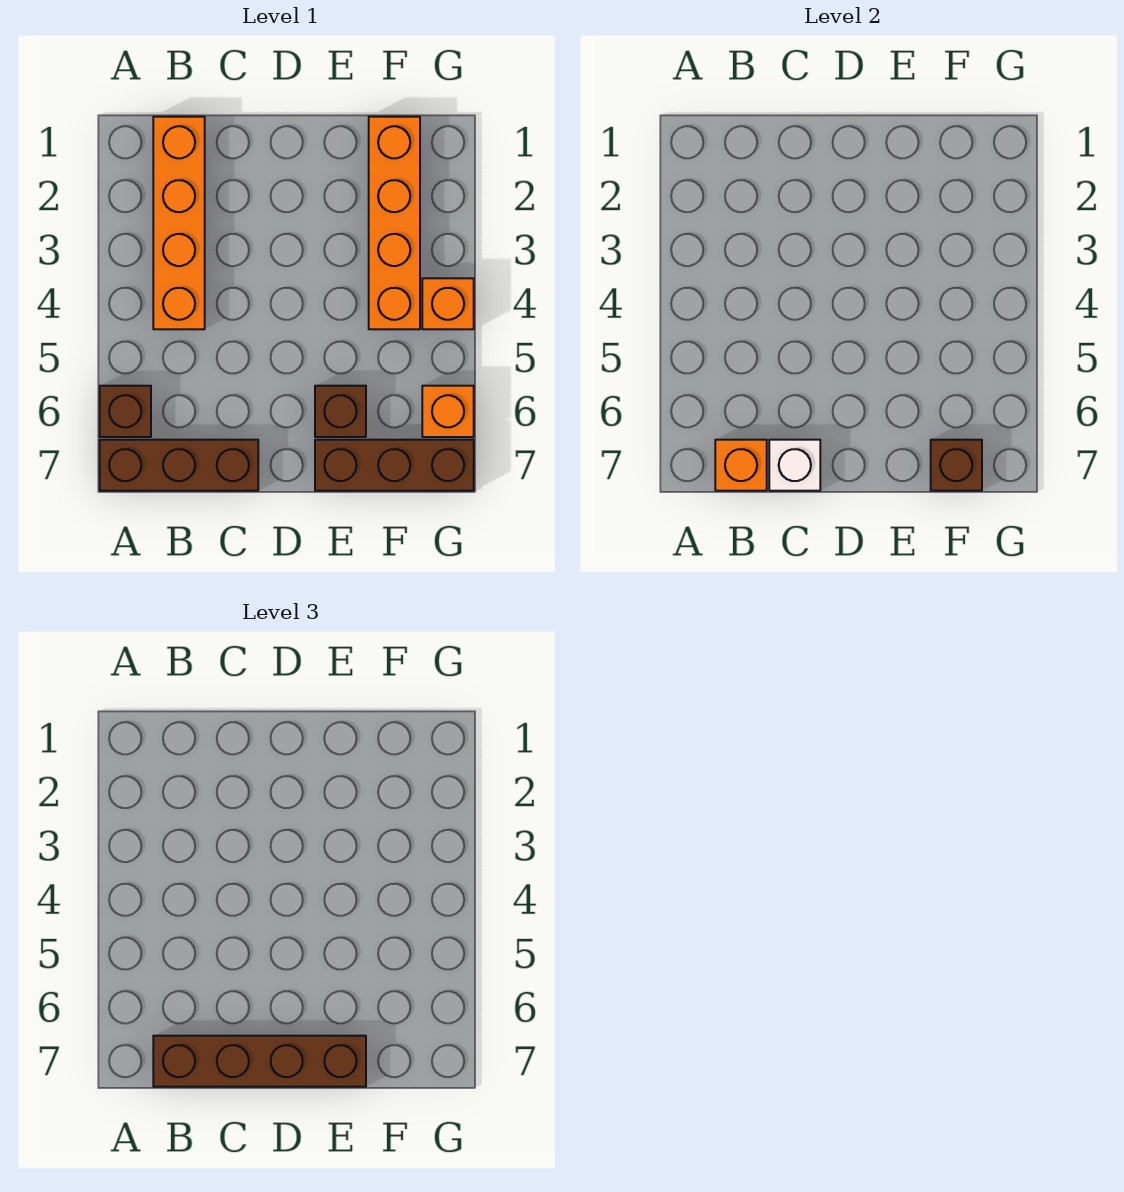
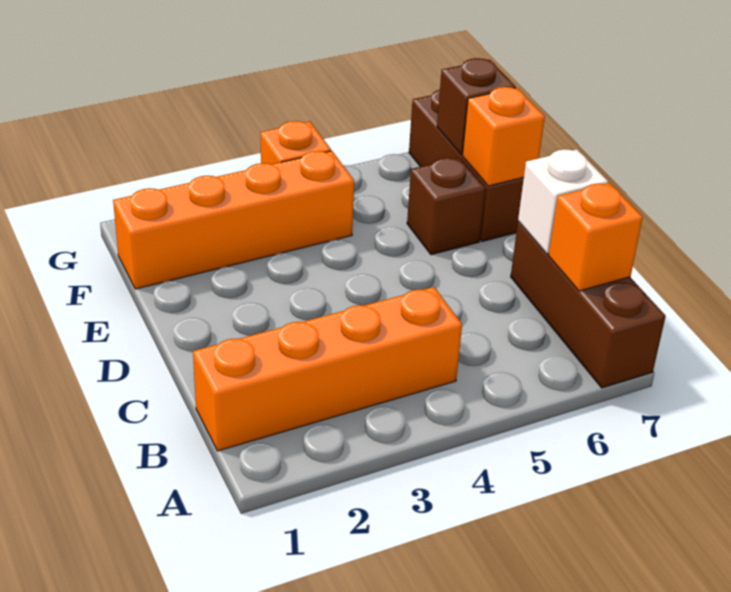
brown 1x1 brick [100,386,151,437] -> none
brown 1x4 brick [153,1036,366,1087] -> none
orange 1x1 brick [422,386,474,437] -> orange 1x1 brick moved to [462,87,545,186]

